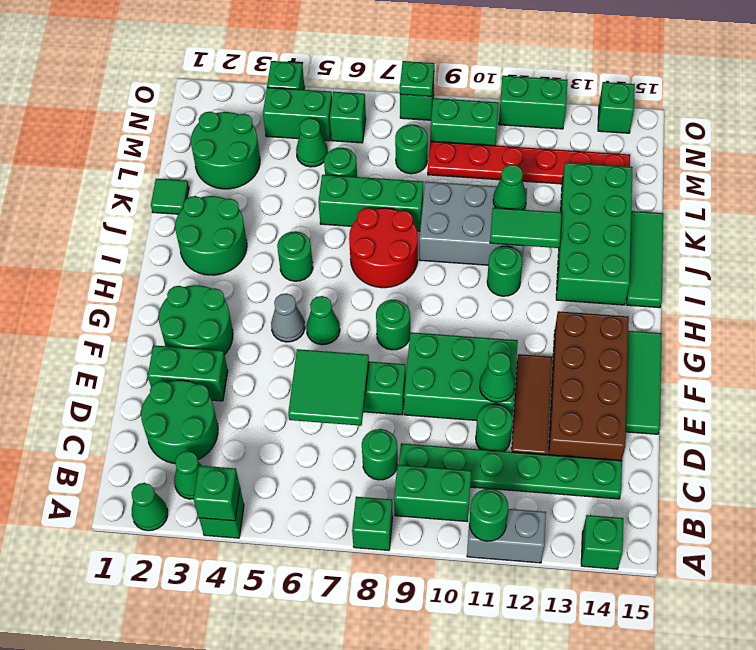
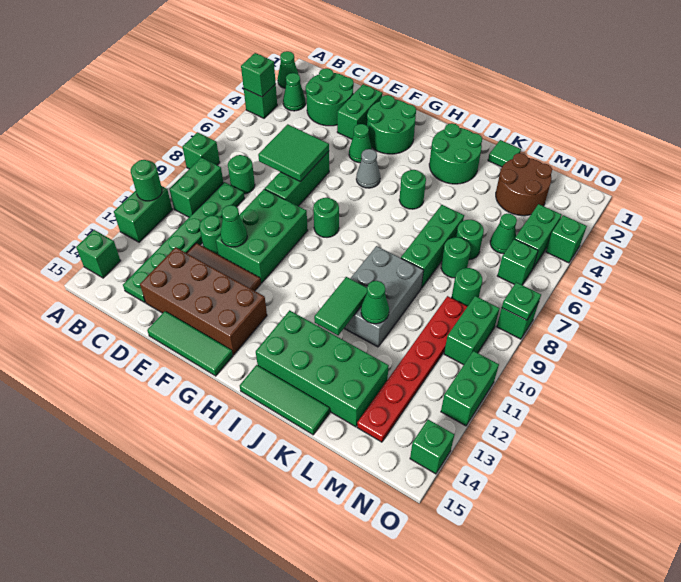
grey 1x2 brick [467,509,546,563] -> green 1x2 brick [114,186,172,242]
green 1x1 cone [306,296,340,345] -> green 1x1 cone moved to [349,124,372,163]
red 2x2 round brick [349,208,418,288] -> none
green 1x1 round brick [487,246,523,296] -> green 1x1 round brick moved to [441,237,471,278]
green 2x2 round brick [191,112,260,189] -> brown 2x2 round brick [496,153,552,216]

